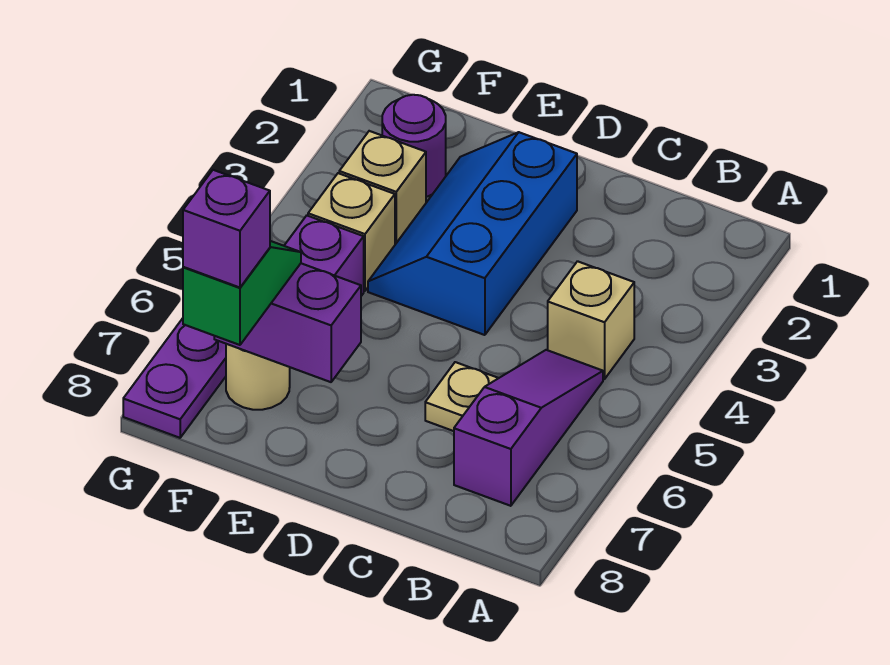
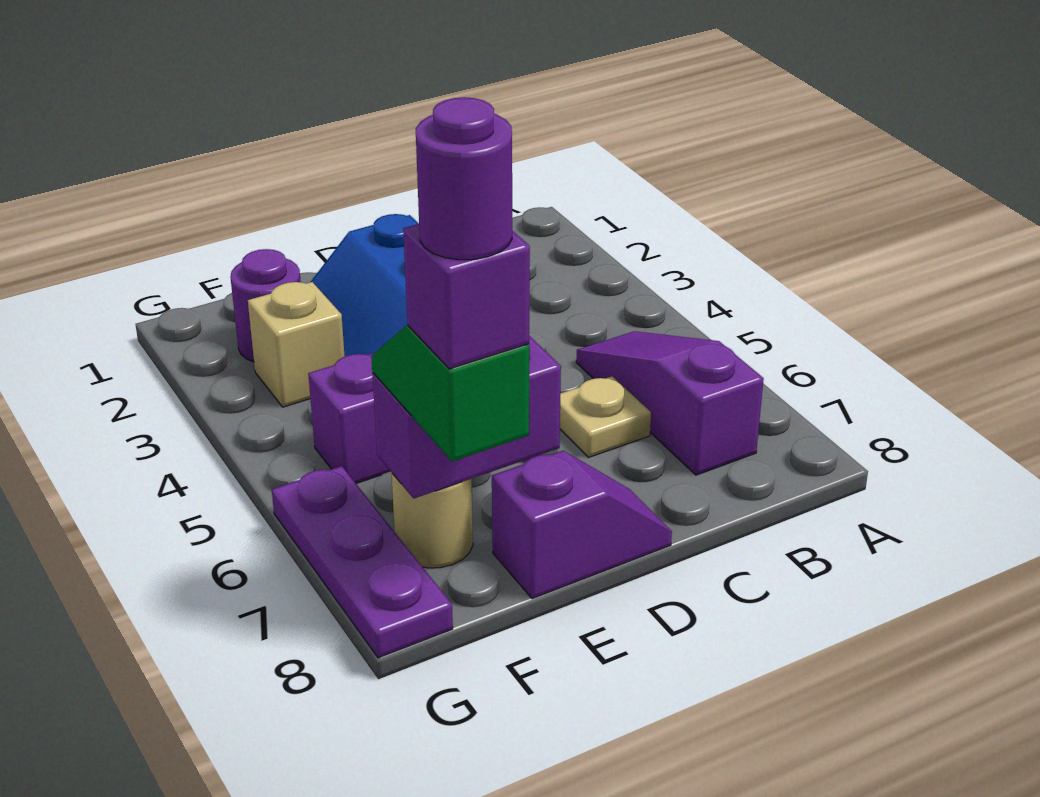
tan 1x1 brick [548,261,634,379] -> none
none -> purple 1x2 slope [492,451,672,599]
tan 1x1 brick [308,173,395,291] -> none
none -> purple 1x1 round brick [416,97,512,260]

